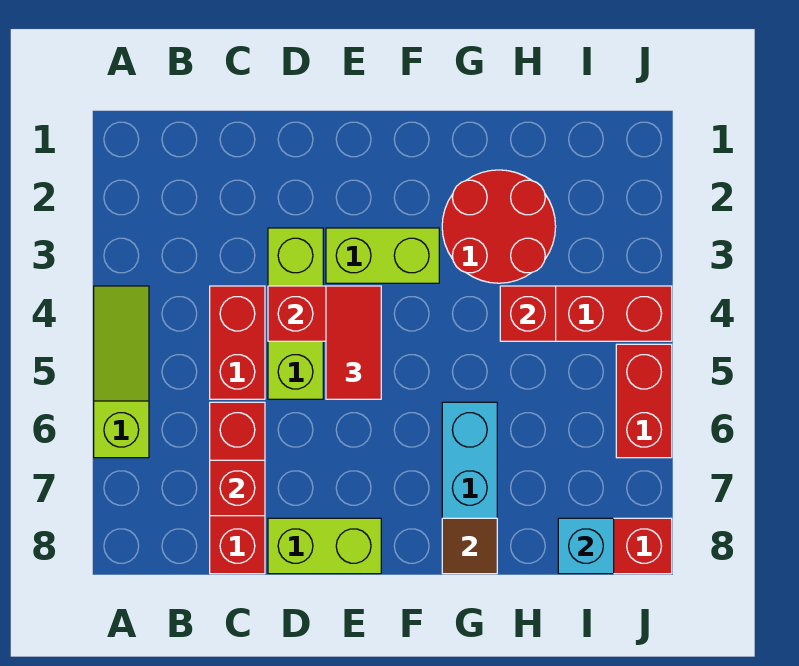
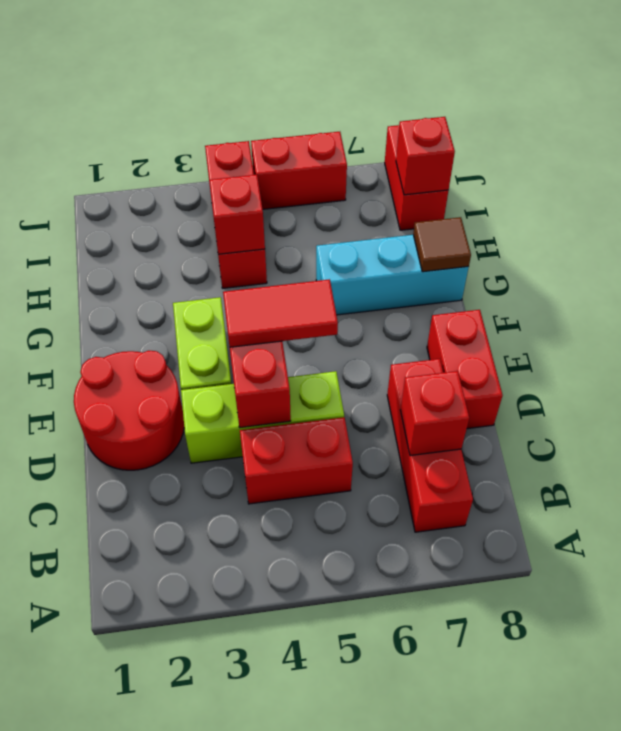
lime 1x3 slope [94,286,149,458] -> none
red 1x3 brick [210,402,265,574] -> red 1x3 brick turned to [387,359,473,532]
lime 1x2 brick [268,518,381,574] -> red 1x2 brick [427,310,503,429]
red 2x2 round brick [442,170,556,283] -> red 2x2 round brick moved to [74,351,184,470]
cyan 1x1 brick [558,518,614,574] -> red 1x1 brick [396,117,455,195]

